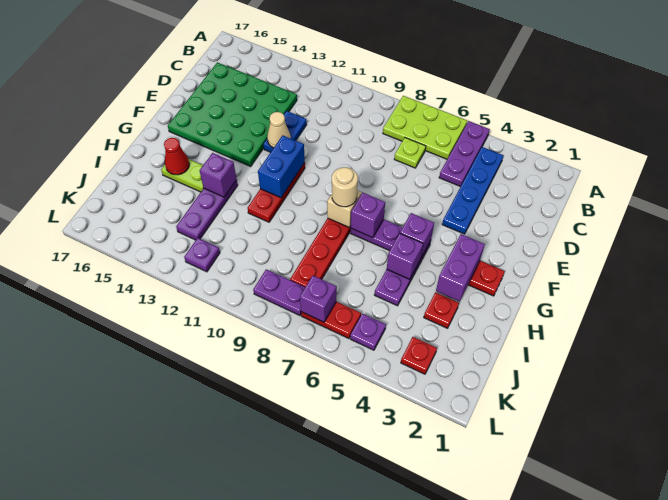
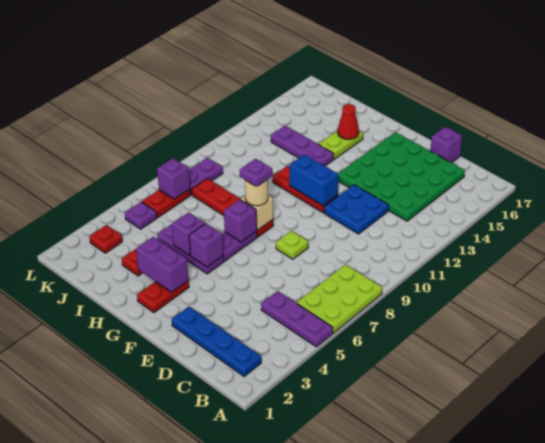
blue 1x4 plate [442,147,504,234] -> blue 1x4 plate moved to [172,307,261,376]
lime 1x1 plate [394,138,426,168] -> lime 1x1 plate moved to [276,231,308,259]
blue 1x2 plate [263,111,307,152] -> blue 2x2 plate [324,185,389,234]
tan 1x1 cone [267,112,291,148] -> none
purple 1x1 brick [200,153,237,197] -> purple 1x1 brick moved to [431,127,462,163]
purple 1x1 plate [184,238,220,272] -> purple 1x1 plate moved to [240,159,273,187]

